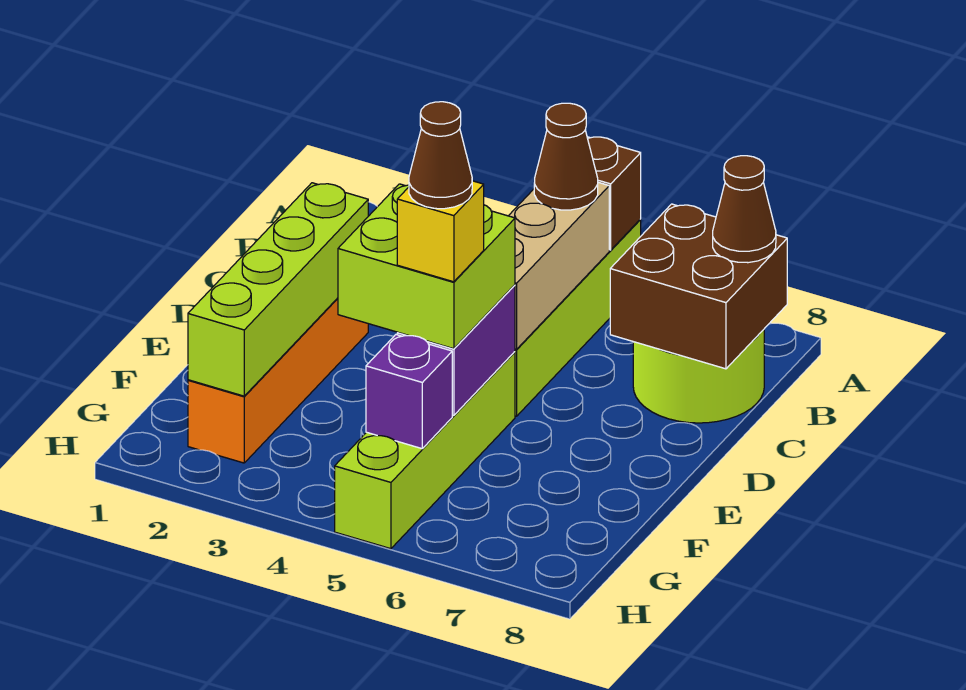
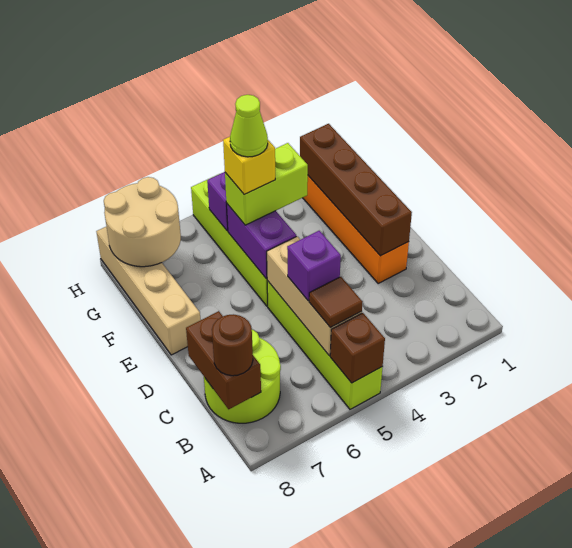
brown 1x1 cone [534,103,598,210] -> brown 1x1 tile [309,277,363,328]
brown 2x2 brick [610,204,787,369] -> brown 1x2 brick [186,311,261,409]
brown 1x1 cone [713,156,776,263] -> brown 1x1 round brick [212,314,253,376]
none -> purple 1x1 brick [287,231,341,301]
lime 1x4 brick [188,183,368,396] -> brown 1x4 brick [300,124,412,256]
lime 2x2 brick [338,184,515,349] -> lime 1x2 brick [225,143,308,225]
none -> tan 1x4 brick [96,227,200,355]
brown 1x1 cone [409,102,472,209] -> lime 1x1 cone [230,95,268,157]
none -> tan 2x2 round brick [104,177,181,267]

